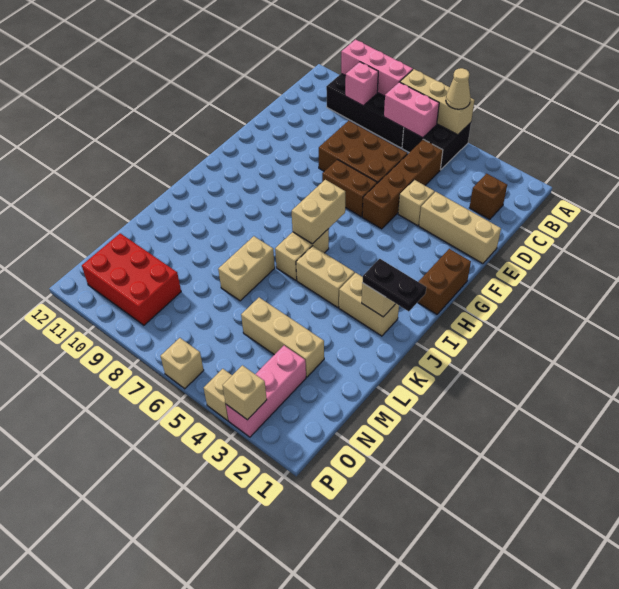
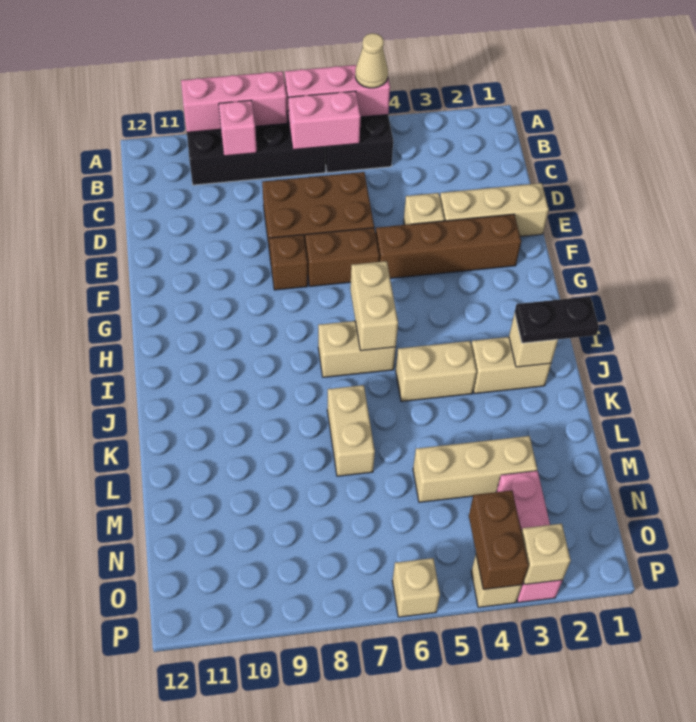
tan 1x3 brick [400,69,475,135] -> pink 1x3 brick [285,65,390,120]
brown 1x1 brick [469,174,507,219] -> brown 1x1 brick moved to [269,235,308,290]
brown 1x4 brick [362,139,443,229] -> brown 1x4 brick turned to [376,214,521,278]
brown 1x2 brick [417,249,471,314] -> brown 1x2 brick moved to [469,490,529,589]
tan 1x2 brick [275,229,329,280] -> tan 1x2 brick turned to [318,321,396,377]
red 2x3 brick [82,233,181,325] -> none

